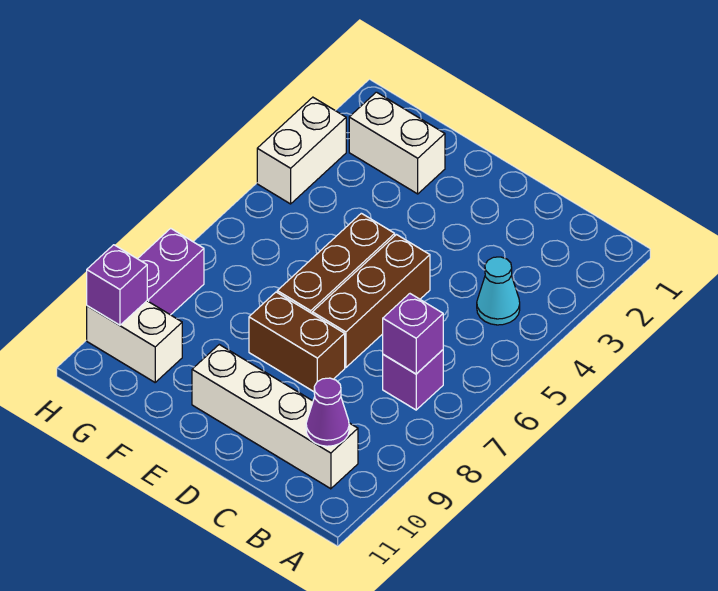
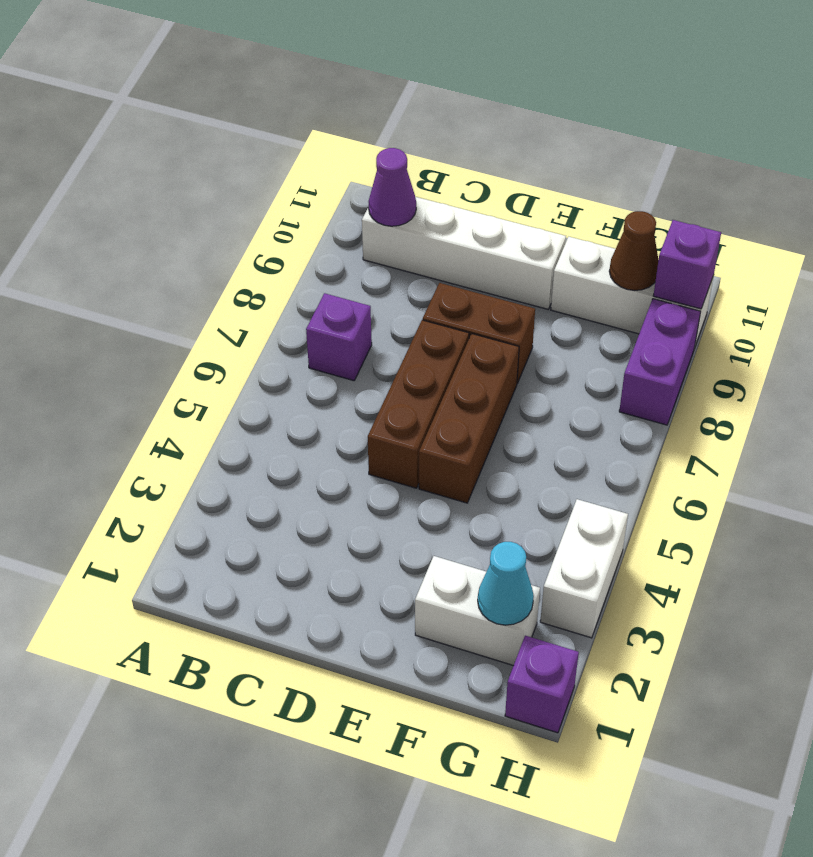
cyan 1x1 cone [477,257,520,325] -> cyan 1x1 cone moved to [478,542,534,625]
purple 1x1 brick [383,294,443,374] -> purple 1x1 brick moved to [505,636,579,733]
white 1x2 brick [87,301,182,382] -> white 1x3 brick [551,237,713,348]
none -> brown 1x1 cone [609,211,658,290]

